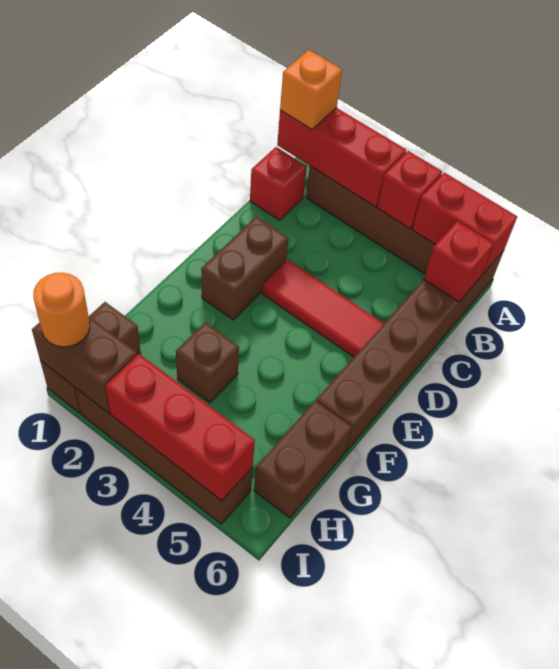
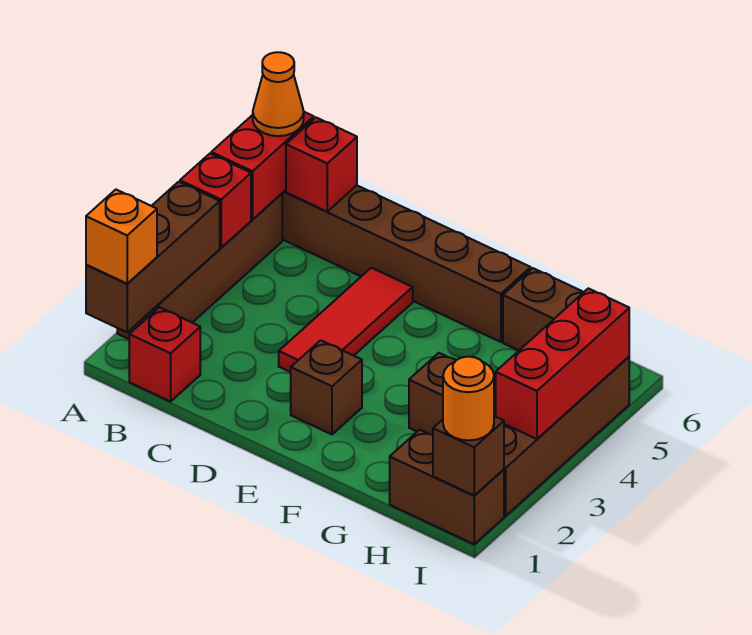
red 1x3 brick [277,108,406,207] -> brown 1x3 brick [86,182,220,332]
none -> orange 1x1 cone [253,52,304,136]
brown 1x2 brick [201,216,288,320] -> brown 1x1 brick [291,340,362,434]
brown 1x2 brick [32,317,137,413] -> brown 1x1 brick [433,416,504,496]

